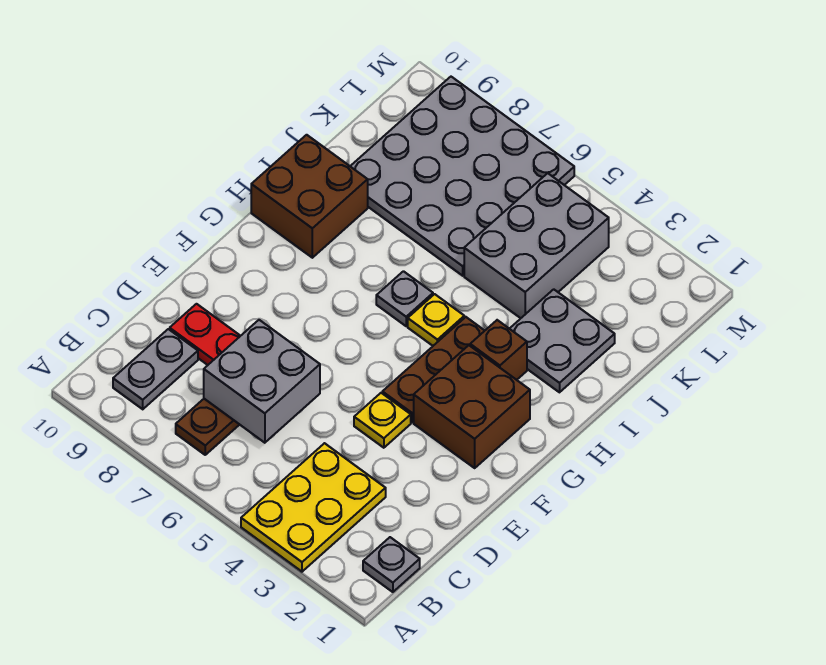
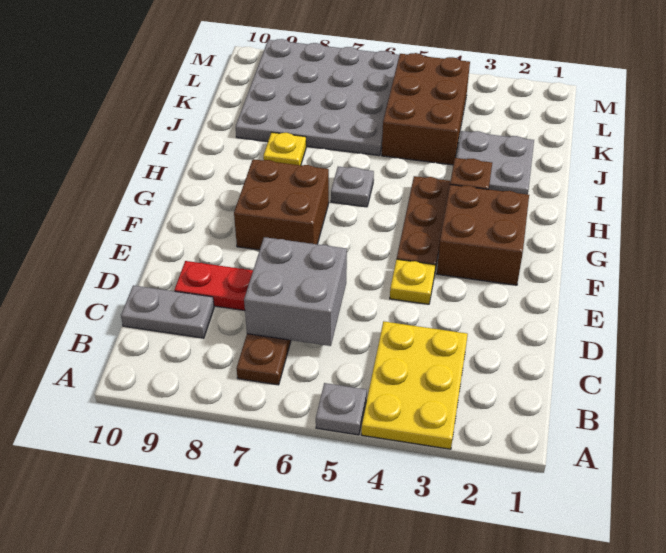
grey 1x1 plate [363,537,420,592] -> grey 1x1 plate moved to [316,383,367,435]
grey 1x2 plate [113,329,198,409] -> grey 1x2 plate turned to [121,285,214,338]
yellow 1x1 plate [408,294,464,346] -> yellow 1x1 plate moved to [263,132,306,165]
brown 2x2 brick [251,135,368,258] -> brown 2x2 brick moved to [234,159,329,250]
grey 2x3 brick [464,173,609,318] -> brown 2x3 brick [382,53,470,165]

